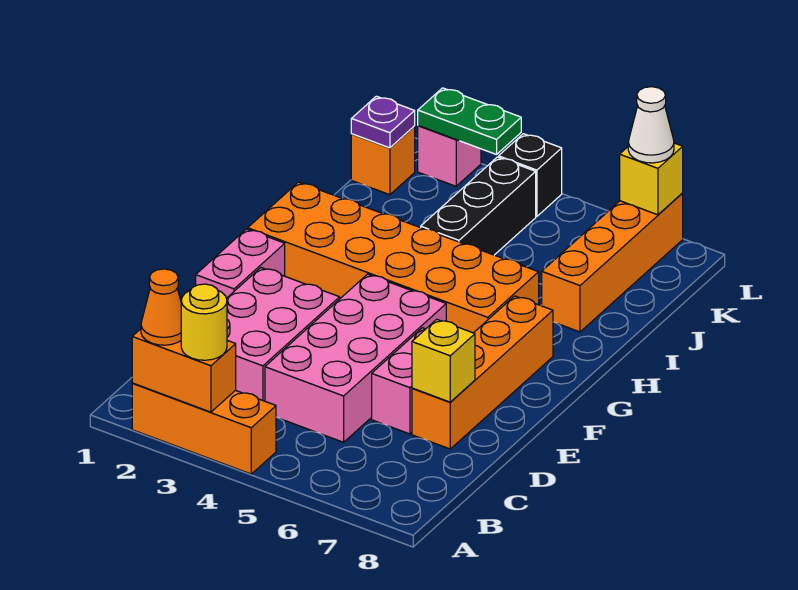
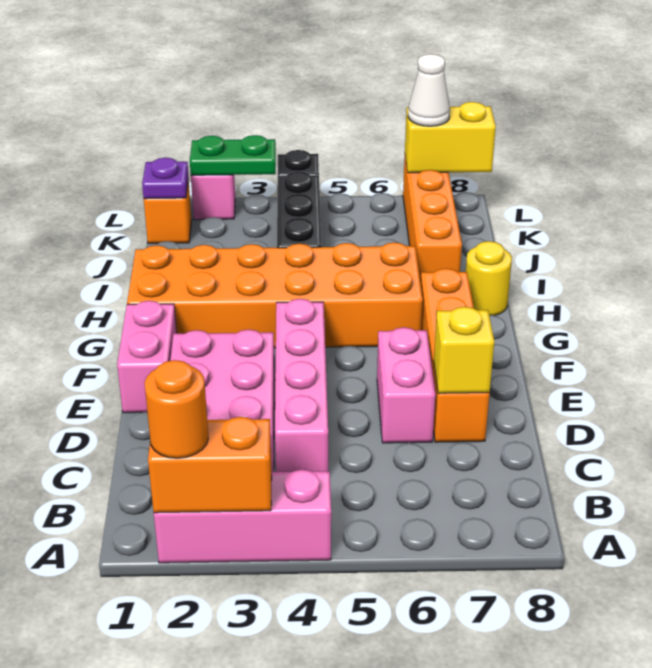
orange 1x3 brick [132,383,276,474] -> pink 1x3 brick [154,470,331,563]
orange 1x1 cone [141,269,181,345] -> orange 1x1 round brick [144,360,208,458]
yellow 1x1 round brick [181,284,227,360] -> yellow 1x1 round brick moved to [466,241,512,316]
pink 2x4 brick [265,274,446,442] -> pink 1x4 brick [275,299,328,472]
yellow 1x1 brick [620,143,683,215] -> yellow 1x2 brick [405,102,496,173]

